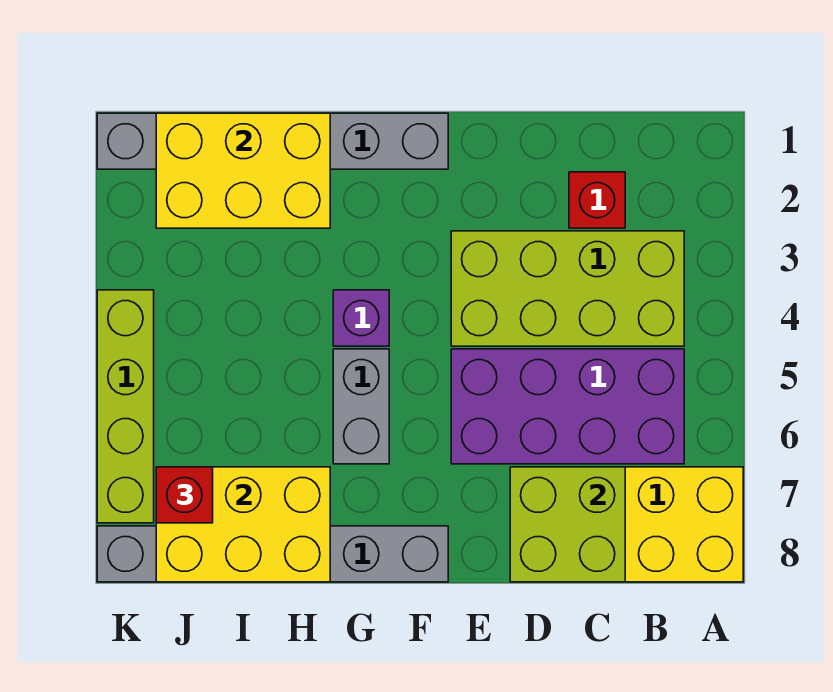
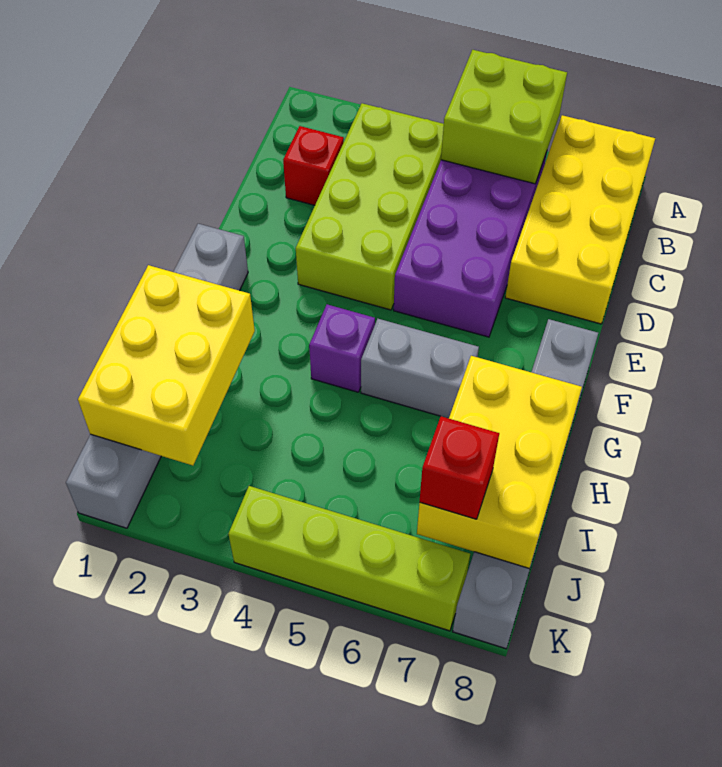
lime 2x2 brick [510,467,625,582] -> lime 2x2 brick moved to [441,50,567,184]

